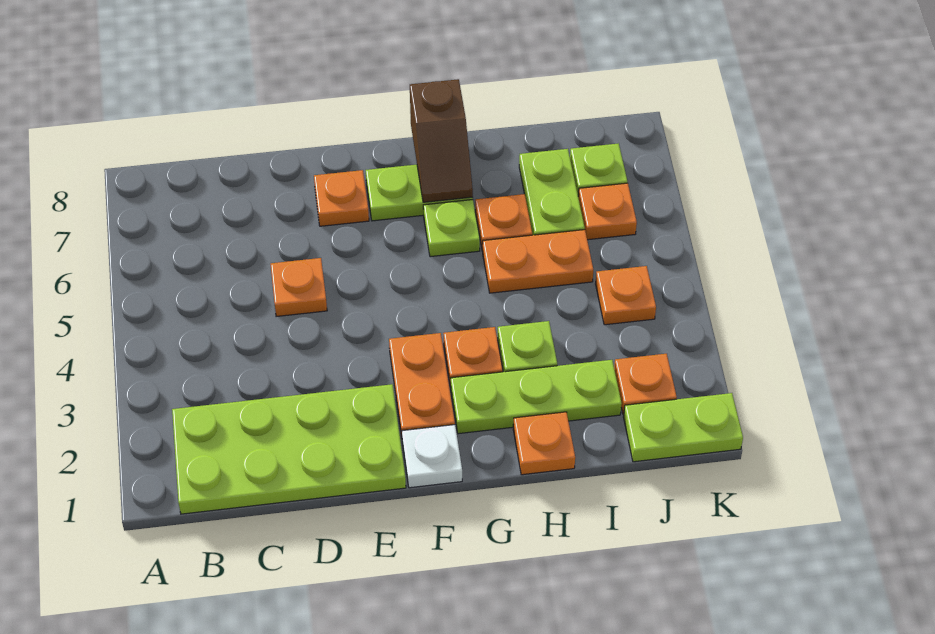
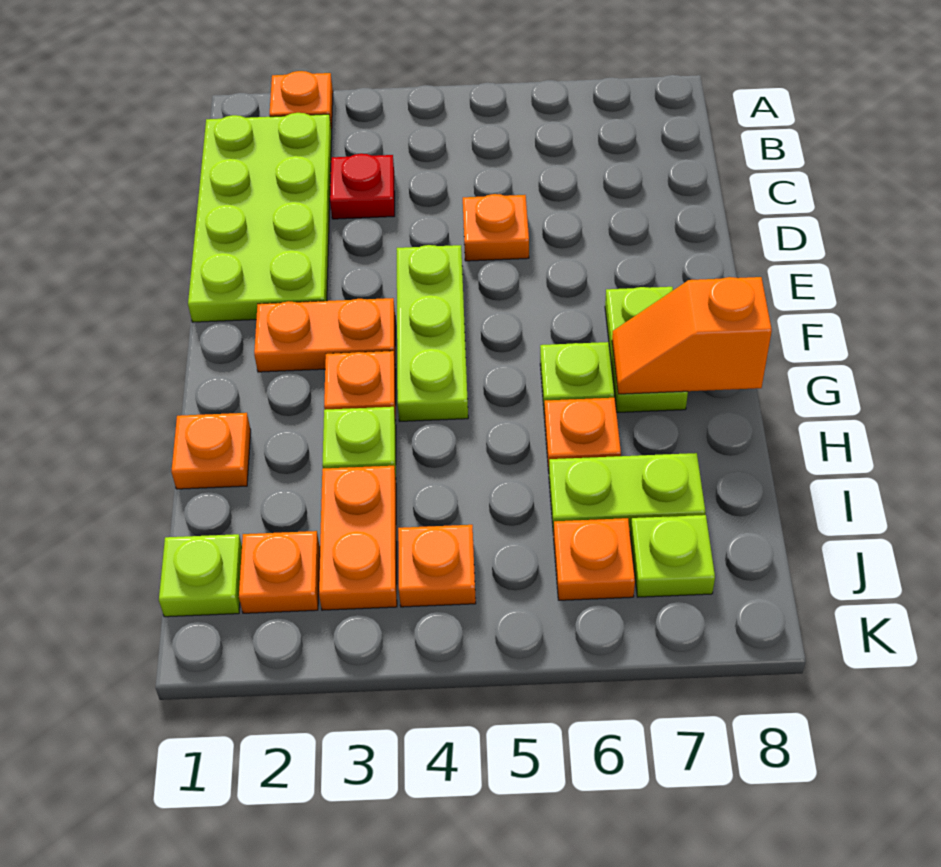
none -> red 1x1 plate [330,154,395,219]
orange 1x1 plate [314,170,369,226] -> orange 1x1 plate moved to [269,71,333,130]
white 1x1 plate [402,425,462,488] -> none
lime 1x3 plate [451,360,622,434] -> lime 1x3 plate moved to [397,245,468,421]
brown 1x2 slope [410,79,473,202] -> orange 1x2 slope [612,277,772,394]
orange 1x2 plate [483,230,593,293] -> orange 1x2 plate moved to [319,466,397,610]
lime 1x2 plate [624,393,743,462] -> lime 1x1 plate [159,534,242,617]

